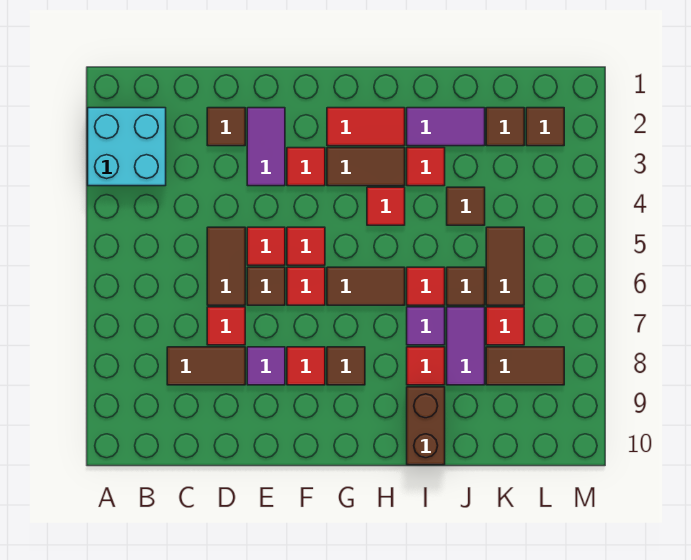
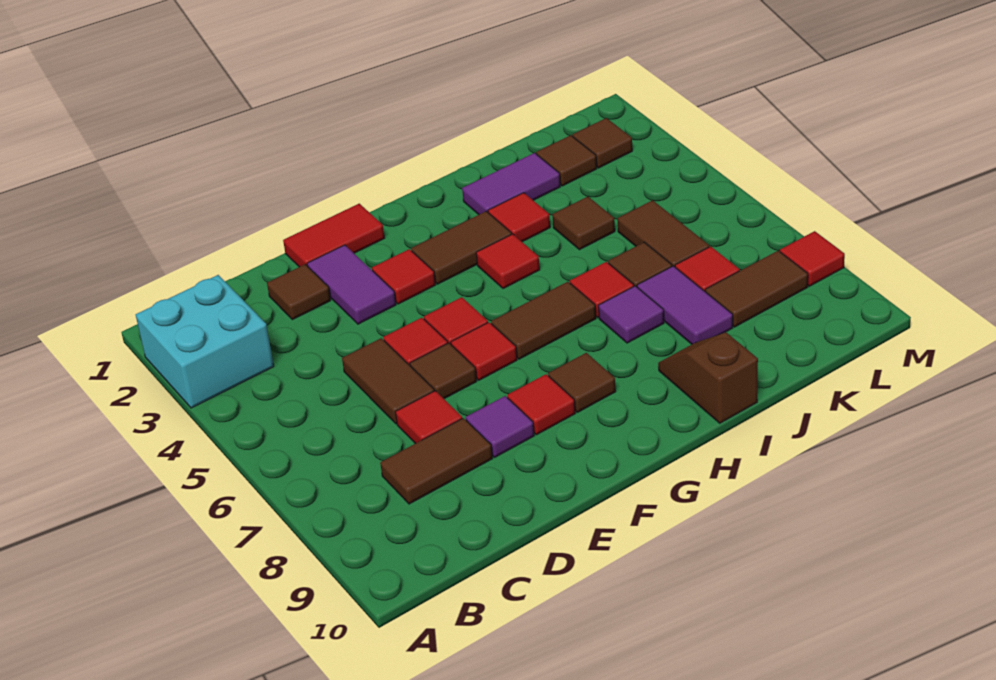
red 1x2 tile [327,108,405,146] -> red 1x2 tile moved to [283,204,384,267]
red 1x1 tile [407,347,445,385] -> red 1x1 tile moved to [780,231,845,286]
brown 1x2 brick [407,387,445,465] -> brown 1x2 slope [658,332,758,423]

